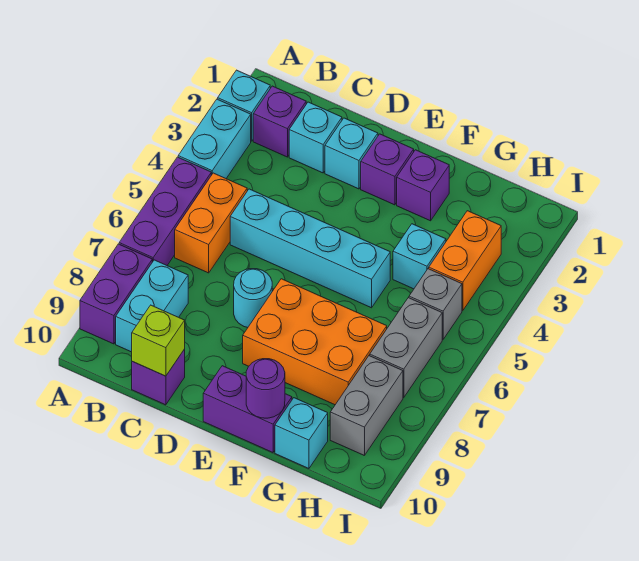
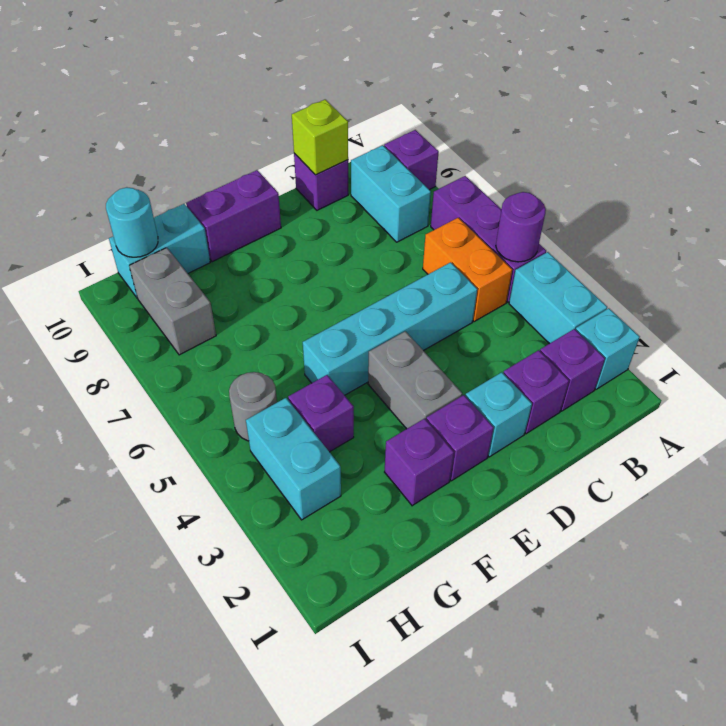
purple 1x2 brick [80,244,152,344] -> purple 1x1 brick [384,130,439,190]
cyan 1x1 brick [289,102,342,173] -> purple 1x1 brick [503,350,569,434]
cyan 1x1 round brick [234,269,272,328] -> cyan 1x1 round brick moved to [106,187,158,257]
orange 2x3 brick [243,279,387,405] -> none
purple 1x1 round brick [246,359,285,418] -> purple 1x1 round brick moved to [496,192,546,262]
cyan 1x1 brick [393,224,446,289] -> purple 1x1 brick [288,375,354,452]
cyan 1x1 brick [275,398,328,468] -> cyan 1x2 brick [109,204,210,298]
orange 1x2 brick [429,211,501,311] -> cyan 1x2 brick [246,398,341,520]
grey 1x1 brick [409,269,462,339] -> grey 1x1 round brick [229,372,277,441]
grey 1x2 brick [370,298,442,398] -> grey 1x2 brick moved to [368,331,462,429]

